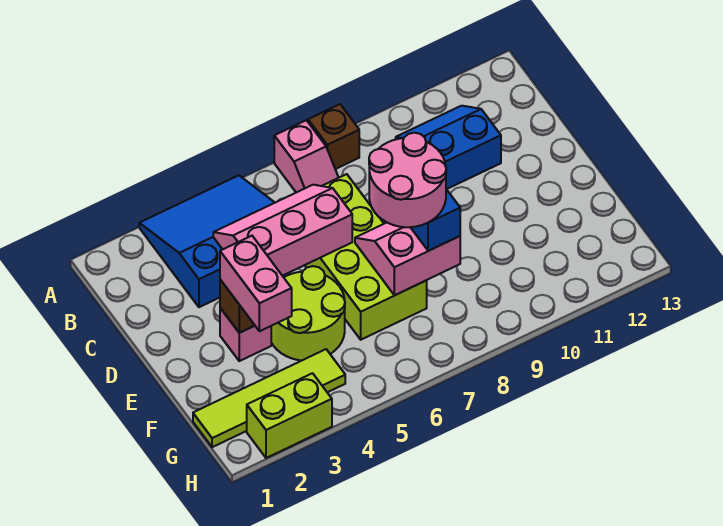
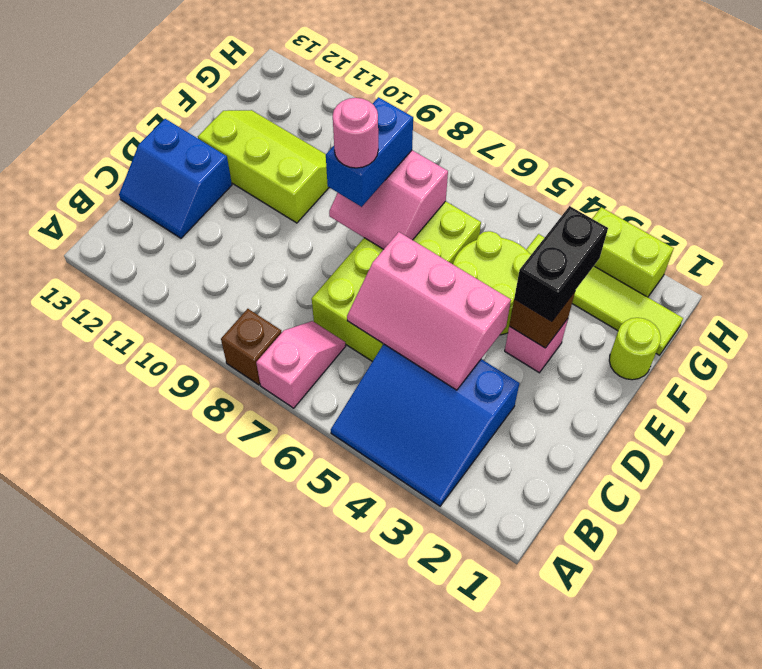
blue 2x2 slope [396,106,501,189] -> blue 2x2 slope moved to [119,119,232,238]
pink 1x2 brick [220,236,292,331] -> black 1x2 brick [514,206,608,321]
pink 2x2 round brick [369,133,446,227] -> pink 1x1 round brick [333,98,378,168]
none -> lime 2x3 slope [198,110,329,223]
none -> lime 1x1 round brick [609,318,661,380]

